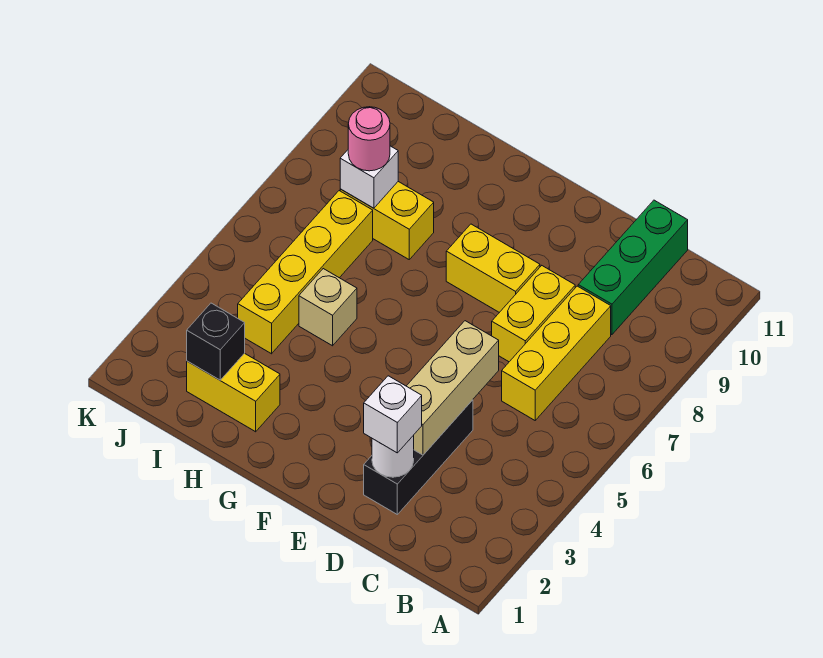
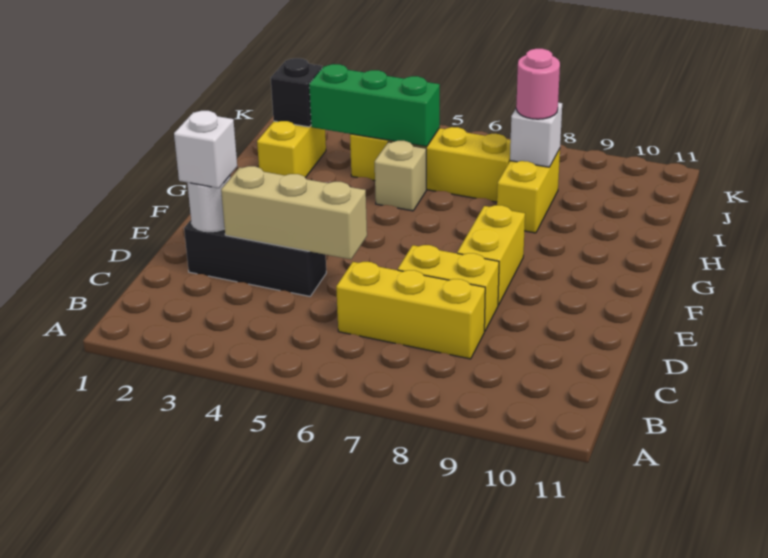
green 1x3 brick [578,200,688,335] -> green 1x3 brick moved to [309,64,440,147]

